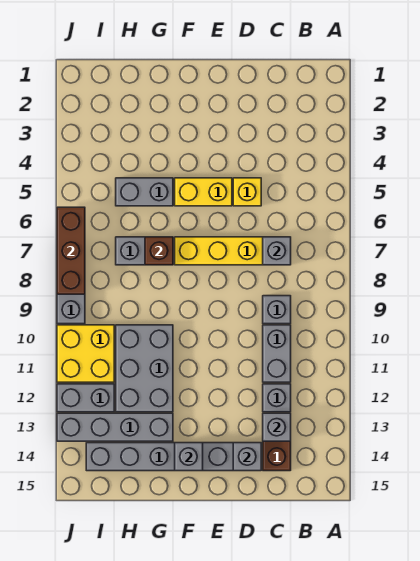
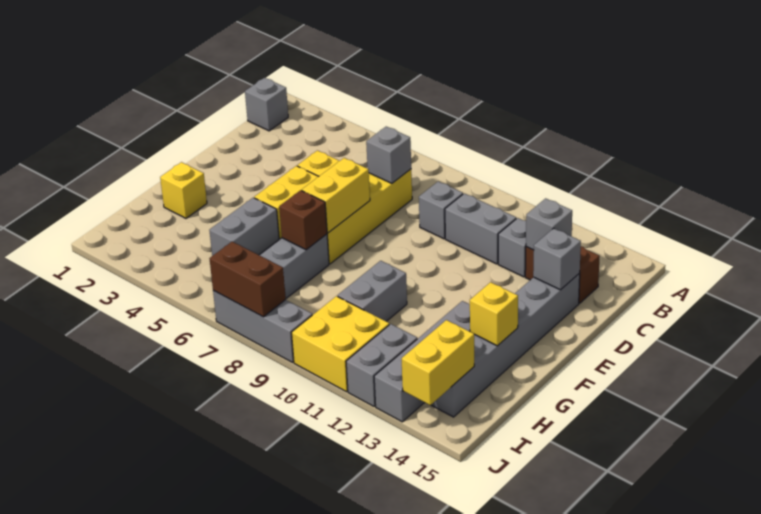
none -> yellow 1x2 brick [302,158,370,233]
grey 1x1 brick [175,443,203,471] -> grey 1x1 brick moved to [245,78,288,131]
none -> yellow 1x1 brick [160,162,207,218]
grey 2x3 brick [116,325,173,412] -> grey 1x2 brick [337,261,407,321]
none -> yellow 1x1 brick [470,282,518,346]
none -> yellow 1x2 brick [402,320,474,405]
brown 1x3 brick [57,207,85,294] -> brown 1x2 brick [210,242,286,317]

